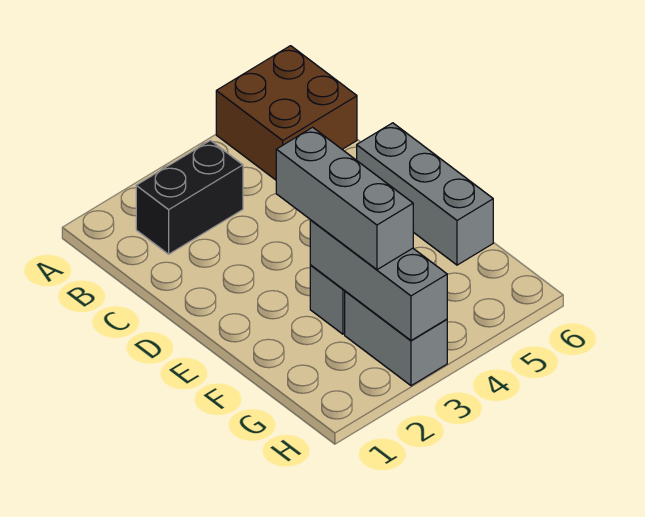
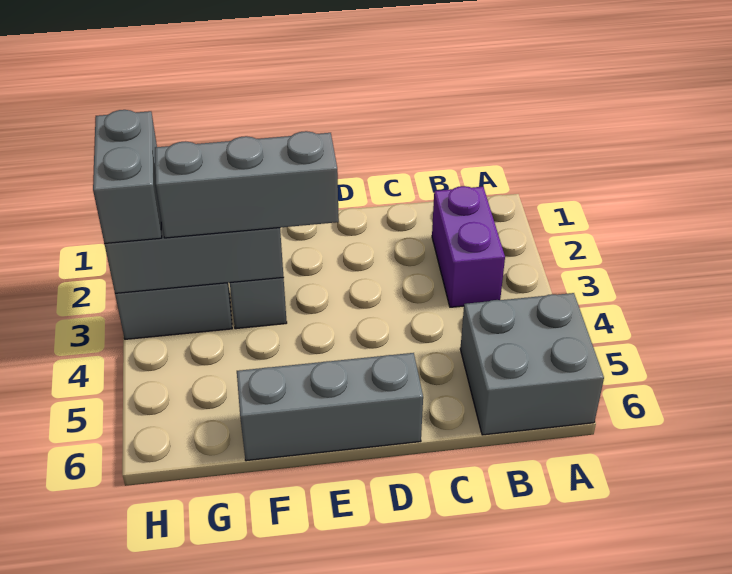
brown 2x2 brick [216,46,357,180] -> grey 2x2 brick [460,293,604,435]
black 1x2 brick [136,141,243,254] -> purple 1x2 brick [432,186,505,307]
none -> grey 1x2 brick [93,110,162,244]

